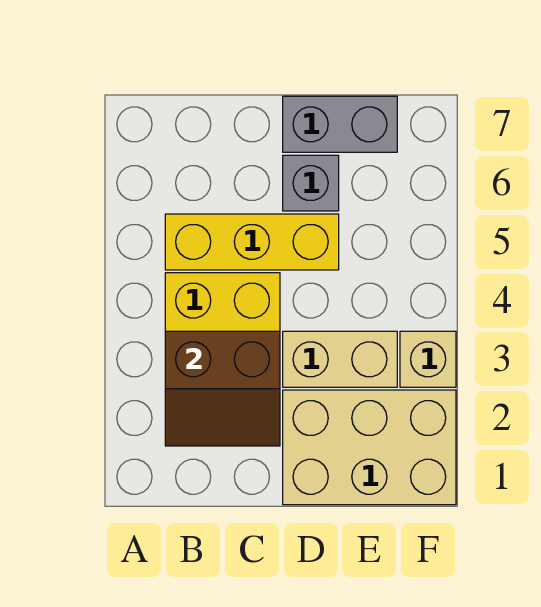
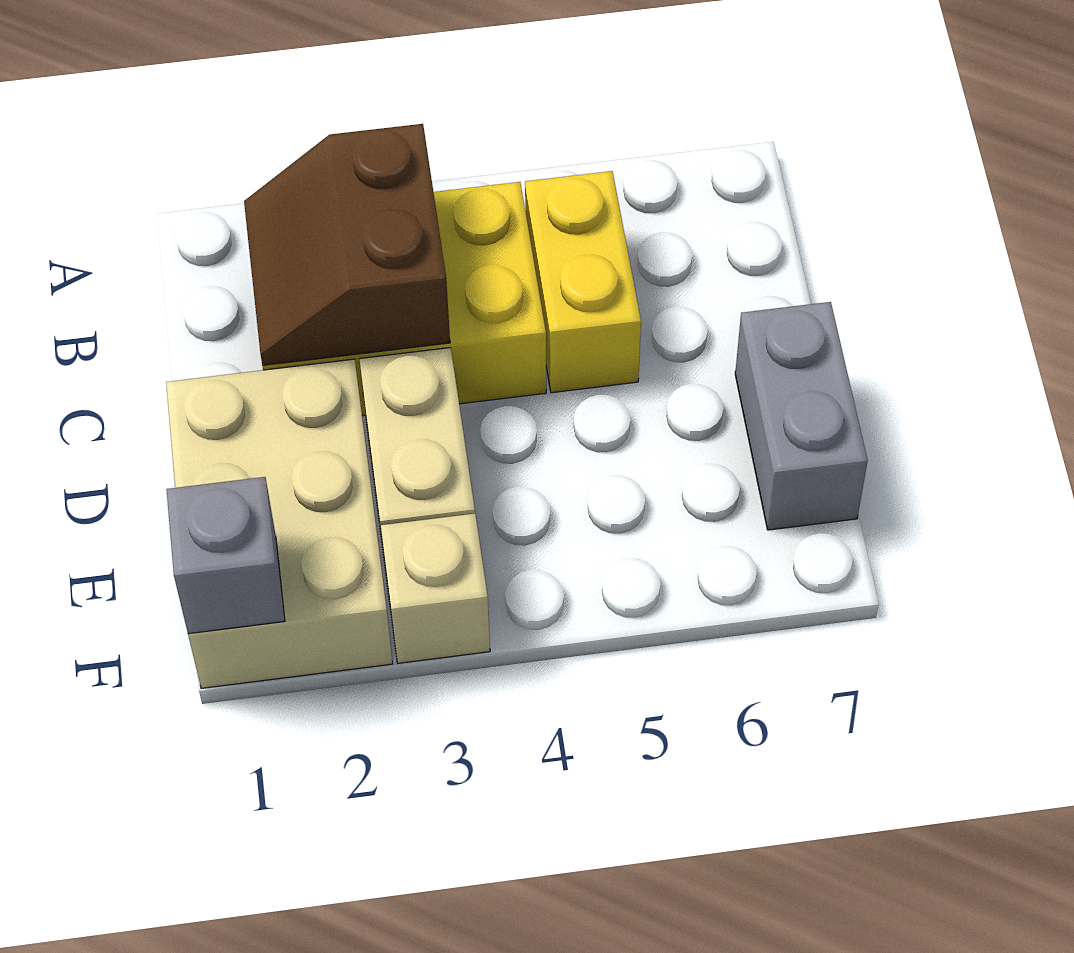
yellow 1x3 brick [165,214,339,270] -> yellow 1x2 brick [525,171,641,393]
grey 1x1 brick [283,155,339,211] -> grey 1x1 brick moved to [166,477,285,634]

